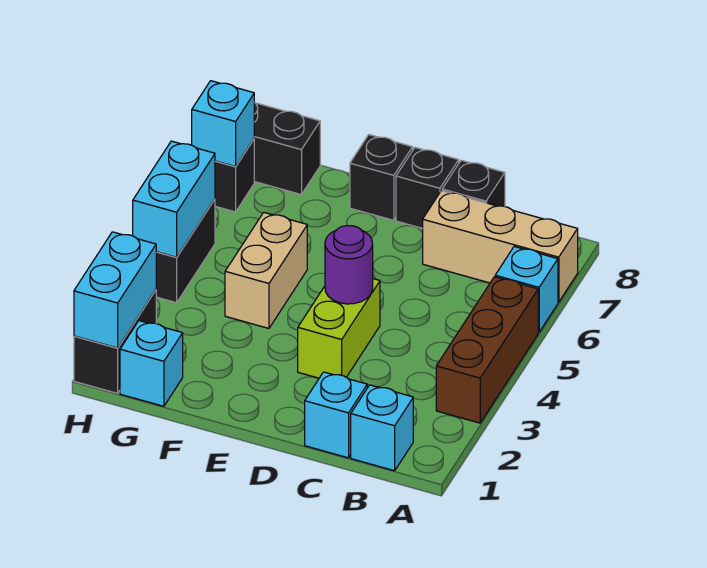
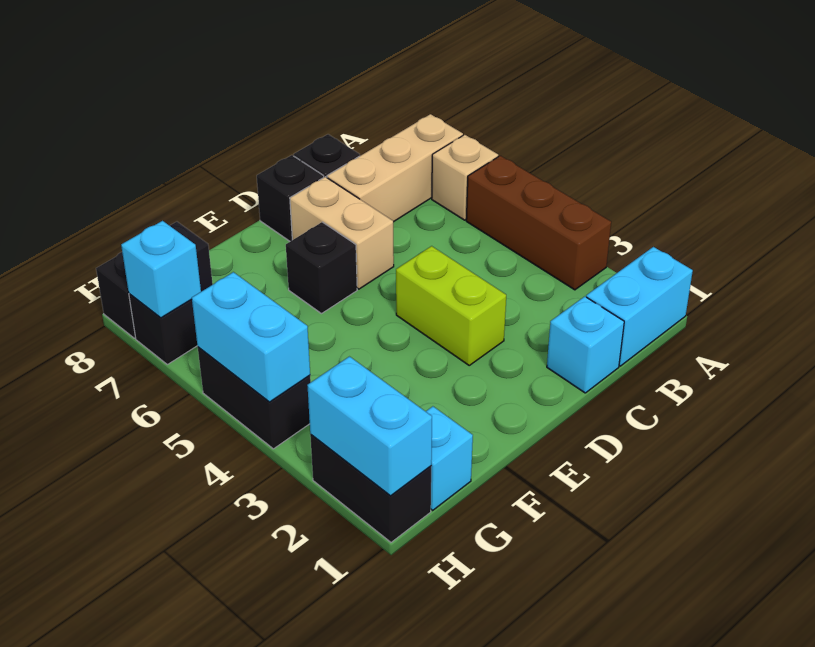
cyan 1x1 brick [495,247,558,332] -> tan 1x1 brick [432,135,498,220]
cyan 1x1 brick [351,385,413,471] -> cyan 1x2 brick [586,247,693,366]
purple 1x1 round brick [325,226,373,304] -> none
black 1x1 brick [350,135,413,220] -> black 1x1 brick moved to [286,222,357,314]
tan 1x2 brick [225,212,307,328] -> tan 1x2 brick moved to [290,177,394,289]

